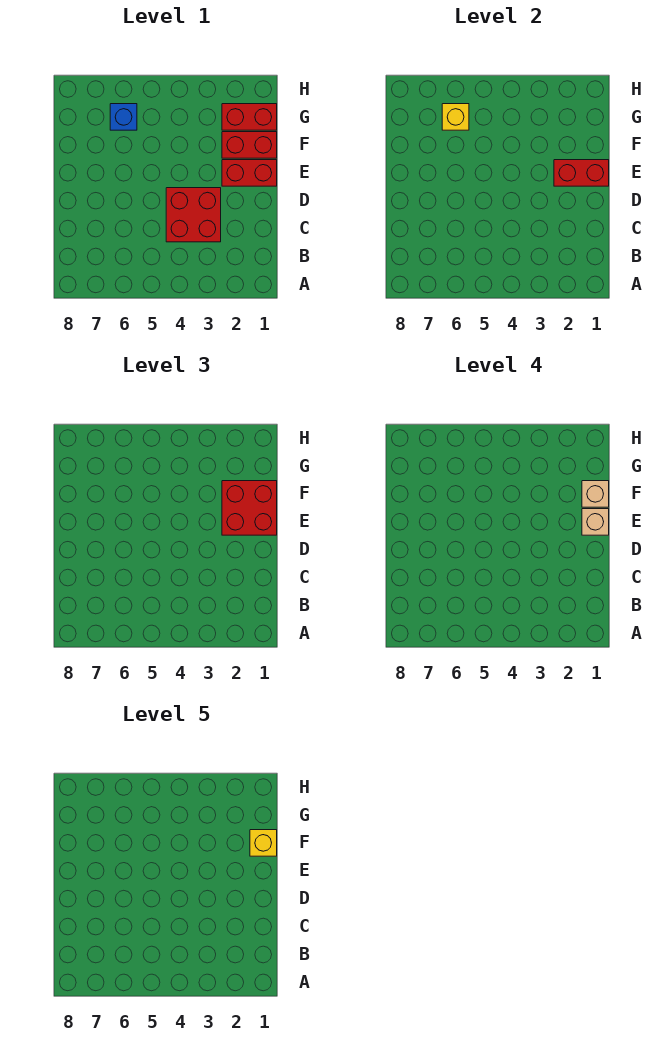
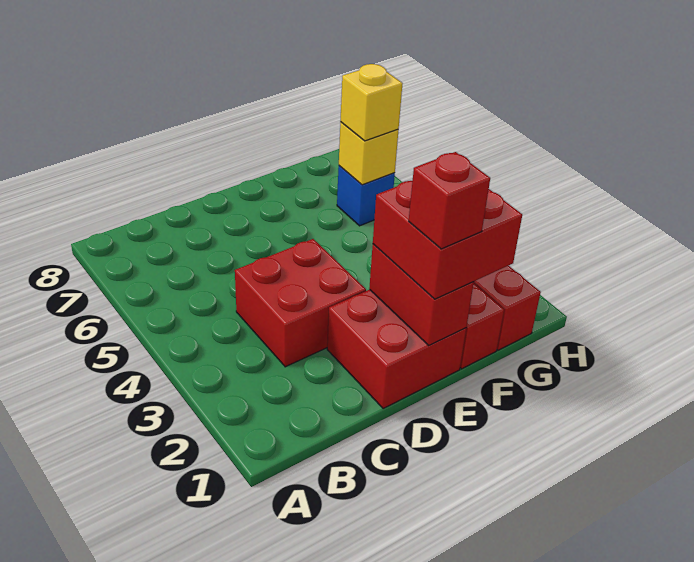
red 1x2 brick [222,160,277,186] -> red 2x2 brick [327,290,466,409]
tan 1x1 brick [582,509,609,535] -> red 1x1 brick [409,152,490,249]
tan 1x1 brick [582,481,609,507] -> none
yellow 1x1 brick [250,830,277,856] -> yellow 1x1 brick moved to [340,64,403,141]

